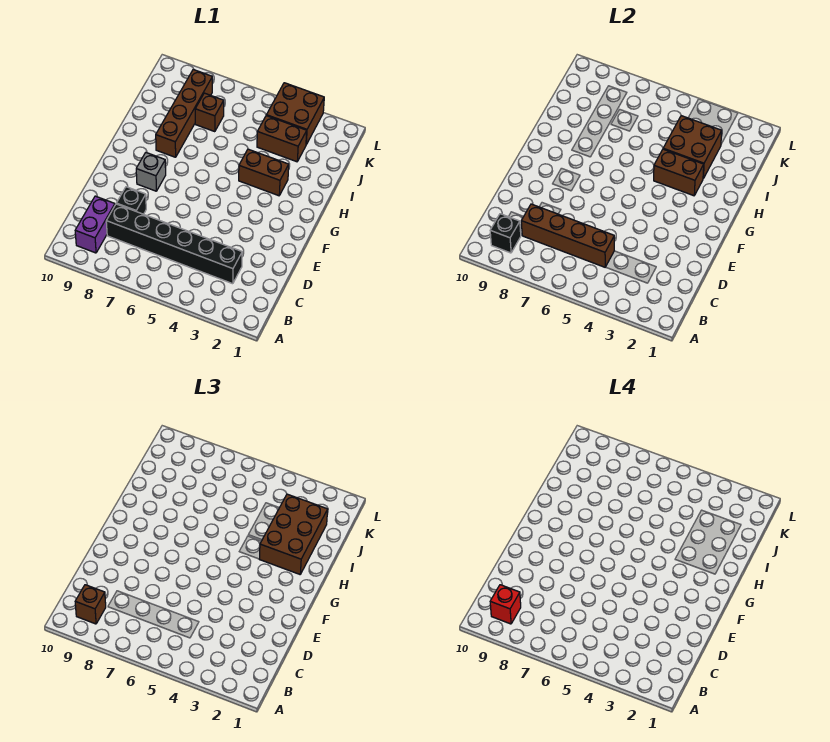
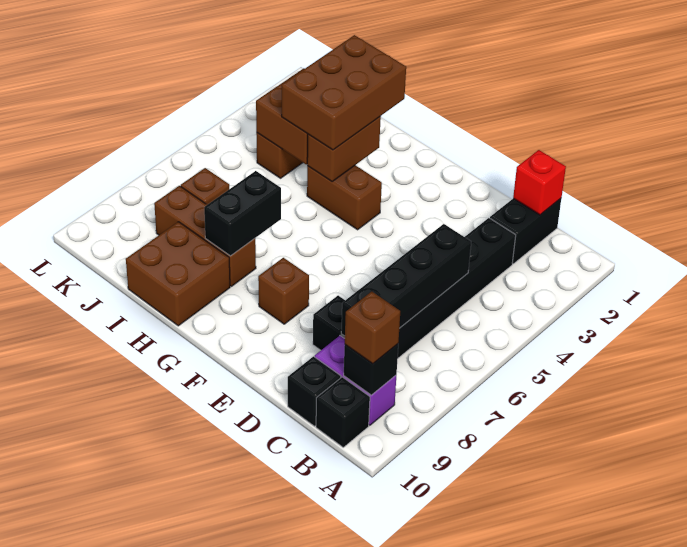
red 1x1 brick [490,585,521,624] -> red 1x1 brick moved to [513,150,566,215]
none -> black 1x1 brick [316,377,370,447]
none -> black 1x2 brick [490,198,561,264]
brown 1x4 brick [521,204,614,267] -> black 1x4 brick [341,224,471,336]
none -> black 1x1 brick [288,356,341,426]
grey 1x1 brick [136,153,166,191] -> brown 1x1 brick [258,258,309,324]
brown 2x3 brick [260,494,328,574] -> brown 2x3 brick turned to [282,35,406,150]
brown 1x2 brick [239,149,289,196] -> brown 1x2 brick turned to [307,165,382,230]
none -> black 1x2 brick [204,171,281,256]
brown 1x4 brick [156,70,212,157] -> brown 1x3 brick [154,186,256,286]
brown 2x2 brick [266,83,324,144] -> brown 2x2 brick moved to [126,222,230,326]

